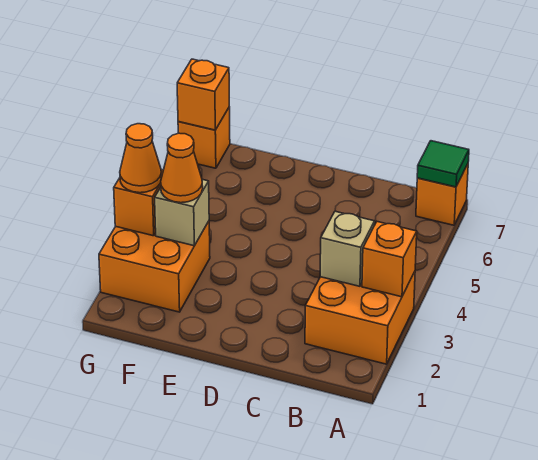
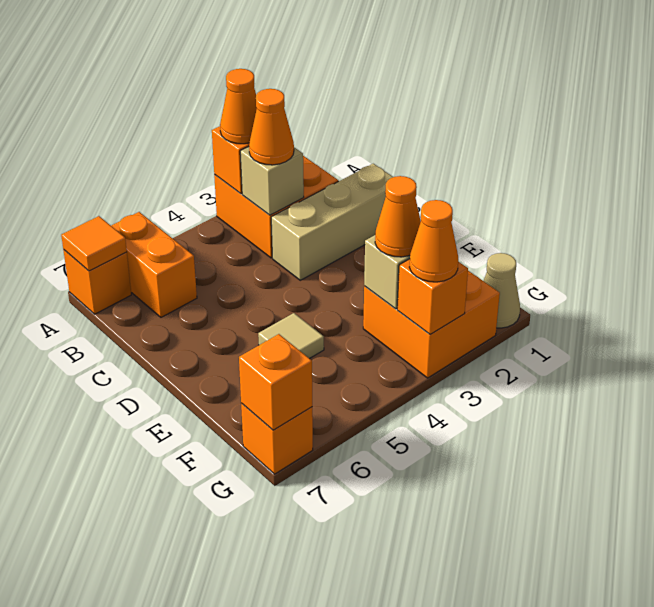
none -> orange 1x1 cone [220,69,257,144]
none -> orange 1x2 brick [111,212,197,317]
green 1x1 tile [417,141,469,187] -> orange 1x1 tile [61,216,127,271]
none -> orange 1x1 cone [249,89,294,165]
none -> tan 1x3 brick [271,164,393,280]
none -> tan 1x1 tile [258,313,324,359]
none -> tan 1x1 cone [484,253,520,328]

